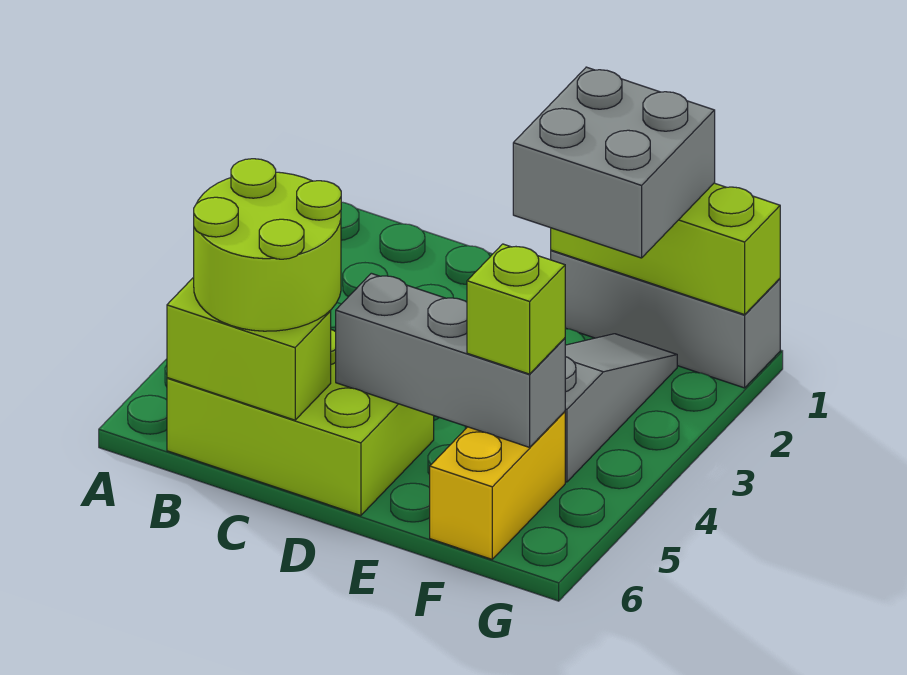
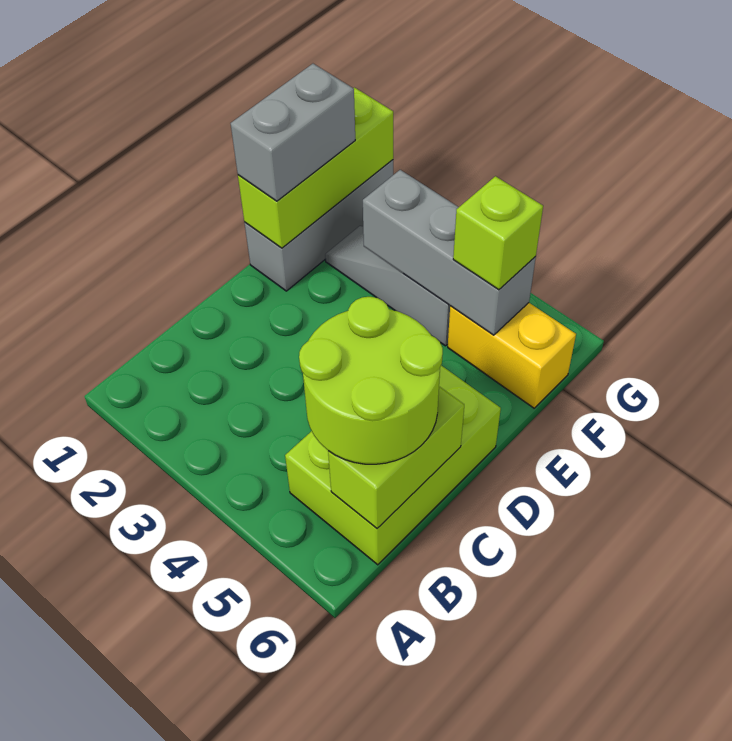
grey 1x3 brick [336,273,565,447] -> grey 1x3 brick turned to [363,170,536,335]
grey 2x2 brick [513,67,715,258] -> grey 1x2 brick [231,64,355,201]

